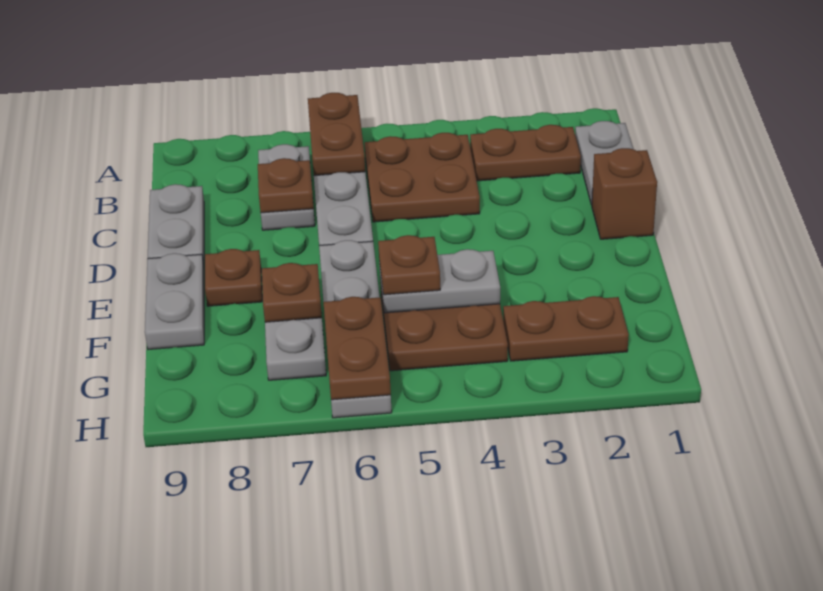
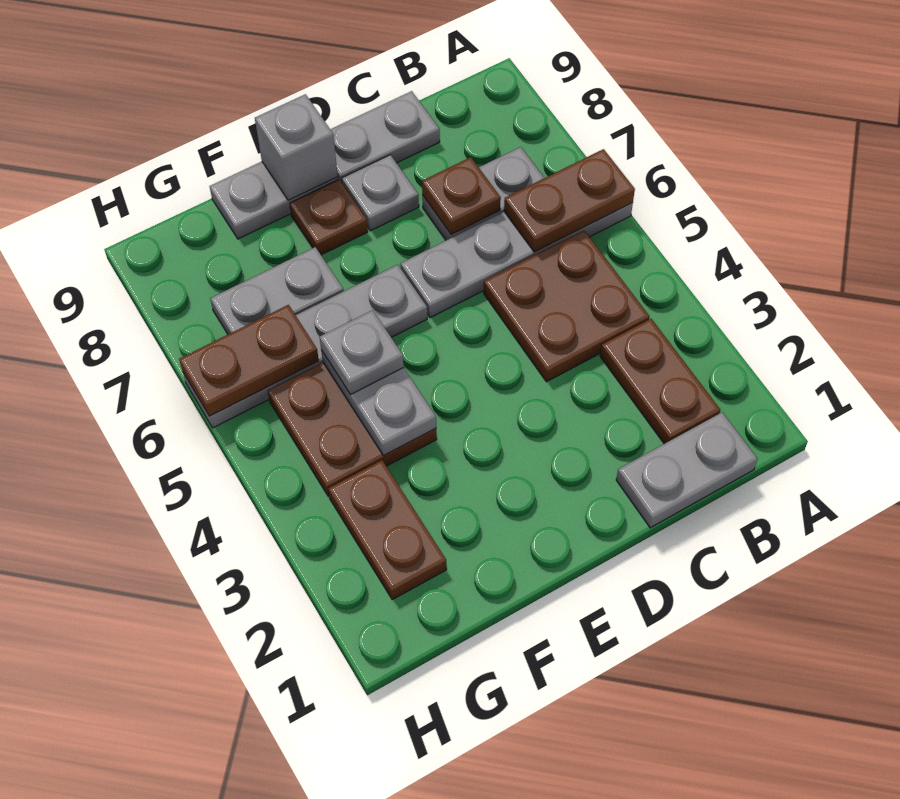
brown 1x1 brick [592,148,657,239] -> none
none -> grey 1x1 plate [342,155,419,231]
none -> grey 1x1 brick [255,94,338,200]
brown 1x1 plate [378,235,440,295] -> grey 1x1 plate [320,310,404,395]
brown 1x1 plate [262,263,322,322] -> none

